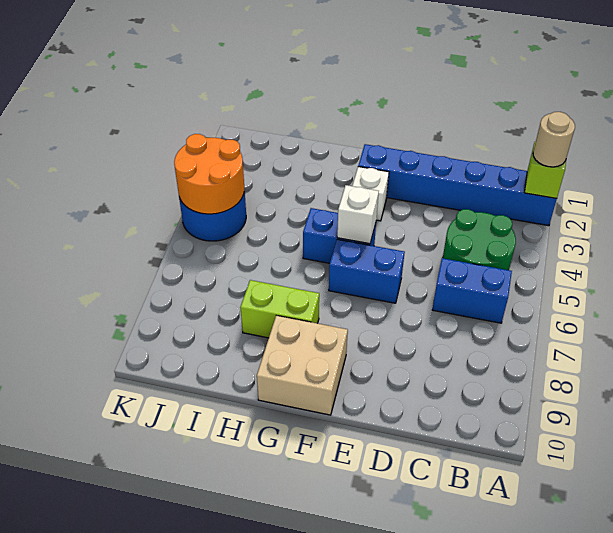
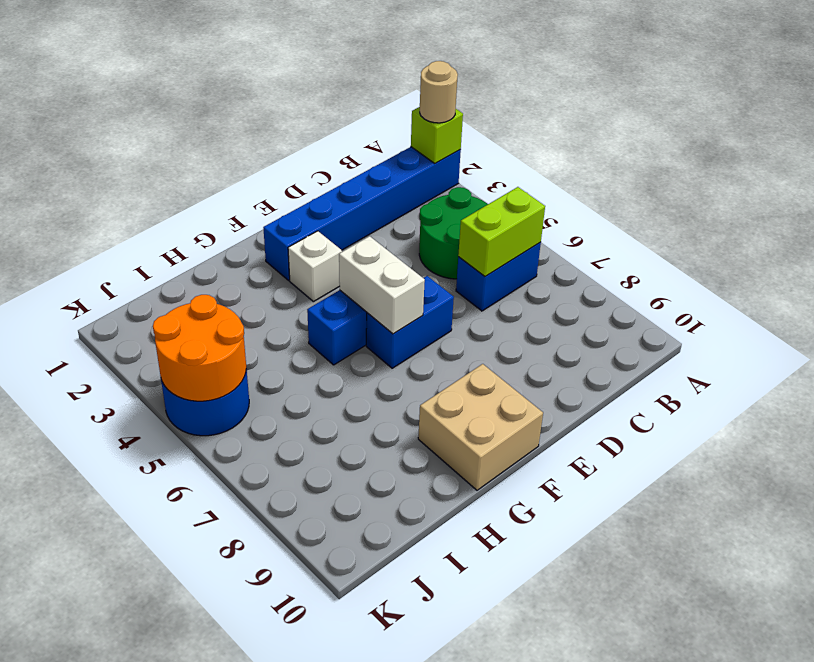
white 1x1 brick [337,185,379,244] -> white 1x2 brick [339,236,425,334]
lime 1x2 brick [240,280,319,338] -> lime 1x2 brick moved to [458,187,545,276]

